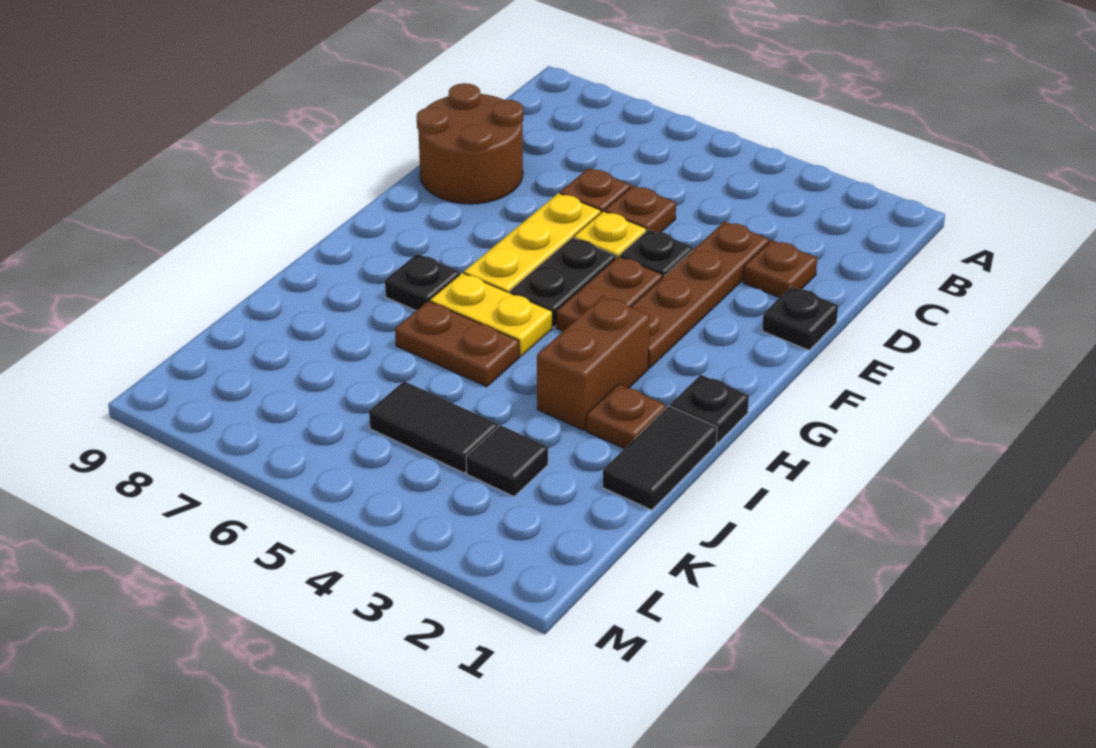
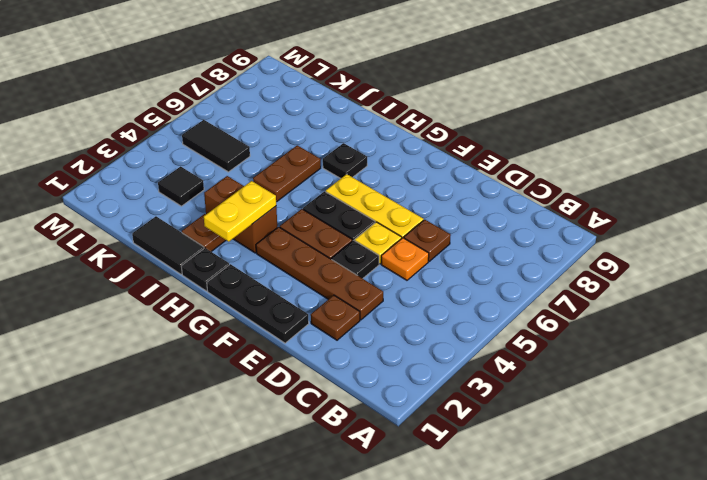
brown 1x1 plate [605,186,676,232] -> orange 1x1 plate [381,238,429,280]
brown 2x2 round brick [417,83,524,204] -> none
black 1x1 plate [762,287,838,350] -> black 1x3 plate [207,264,309,343]
yellow 1x2 plate [430,273,552,357] -> yellow 1x2 plate moved to [204,181,276,242]
black 1x2 tile [369,381,498,473] -> black 1x2 tile turned to [182,120,250,172]

